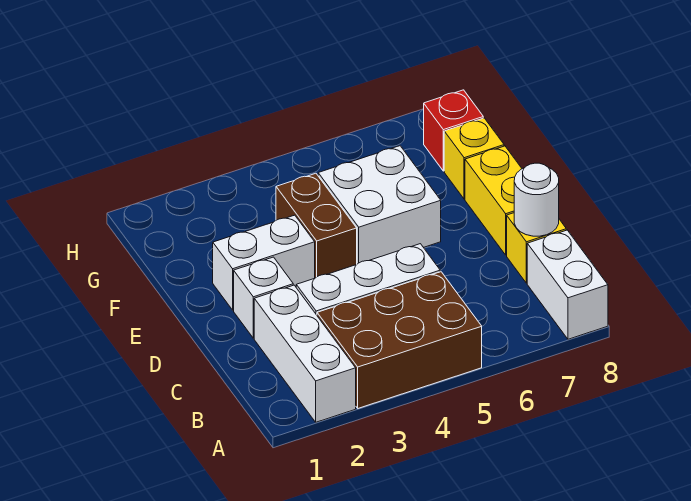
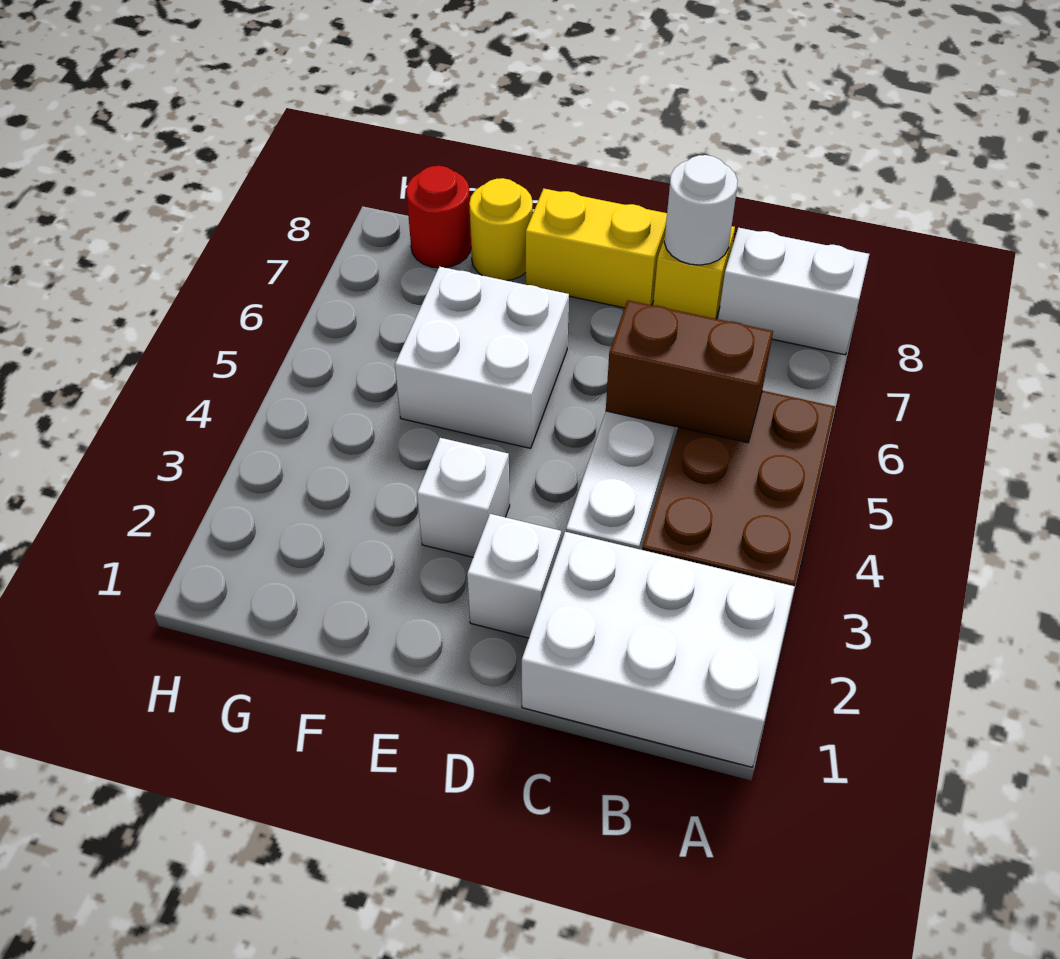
white 1x3 brick [254,285,356,422] -> white 2x3 brick [522,532,795,767]
white 1x2 brick [213,215,315,310] -> white 1x1 brick [417,438,510,557]
brown 1x2 brick [276,173,357,278] -> brown 1x2 brick moved to [606,300,773,443]
yellow 1x1 brick [444,118,504,199] -> yellow 1x1 round brick [469,178,533,281]
red 1x1 brick [424,90,483,171] -> red 1x1 round brick [406,166,471,268]

